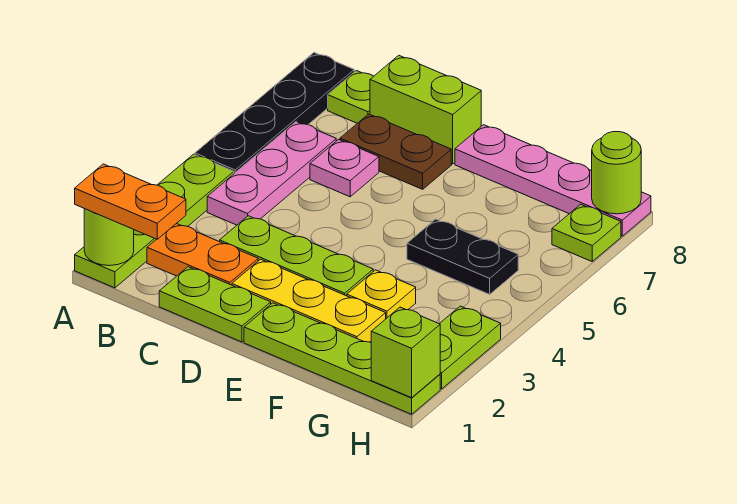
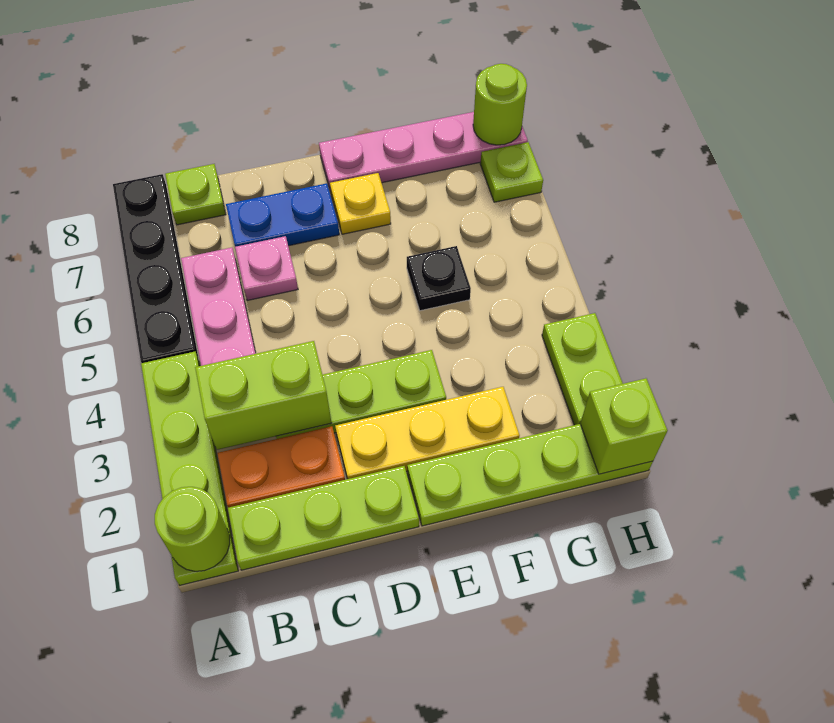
orange 1x2 plate [75,164,186,239] -> none
lime 1x2 plate [159,267,271,342] -> lime 1x3 plate [228,466,419,570]
brown 1x2 plate [340,114,451,189] -> blue 1x2 plate [226,183,339,247]
lime 1x2 brick [370,55,481,164] -> lime 1x2 brick moved to [195,341,331,450]
yellow 1x1 plate [347,270,416,318] -> yellow 1x1 plate moved to [330,173,391,234]
black 1x2 plate [407,219,518,294] -> black 1x1 plate [407,246,471,311]

